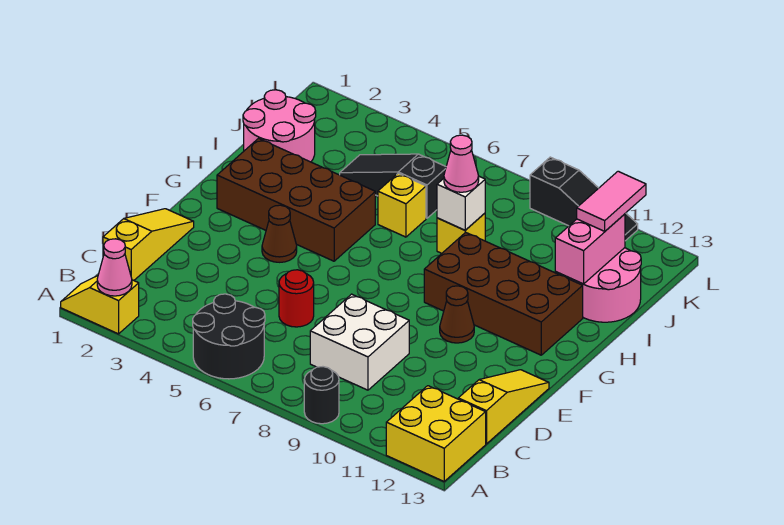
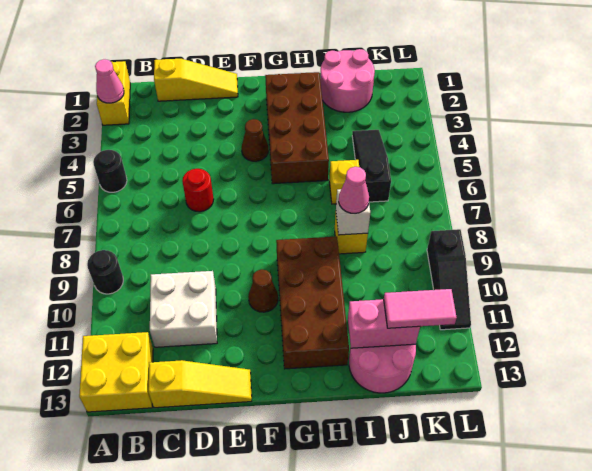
yellow 1x2 slope [61,276,139,334] -> yellow 1x2 brick [97,61,130,125]
black 2x2 round brick [193,294,265,379] -> black 1x1 round brick [93,150,127,192]
white 2x2 brick [310,294,409,390] -> white 2x2 brick moved to [150,271,217,347]

